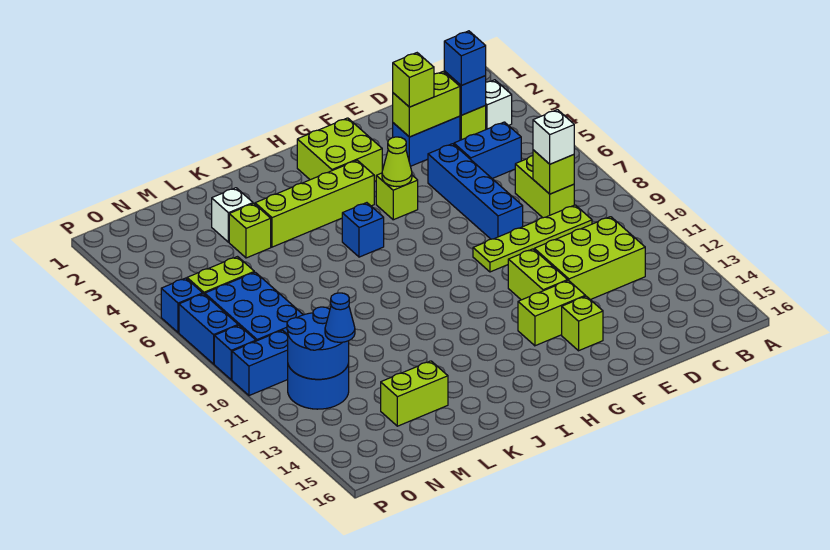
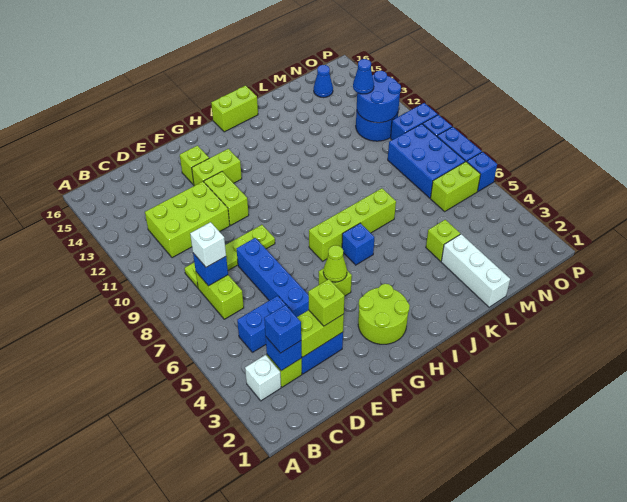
lime 1x1 brick [533,150,574,194] -> blue 1x1 brick [193,253,228,286]
lime 2x2 brick [297,118,382,181] -> lime 2x2 round brick [358,284,410,344]
lime 1x4 brick [255,160,375,247] -> lime 1x4 brick moved to [309,188,396,261]
white 1x1 brick [212,188,253,242] -> white 1x3 brick [441,234,510,307]
lime 1x2 brick [381,361,448,426] -> lime 1x2 brick moved to [211,86,258,132]
none -> blue 1x1 cone [314,65,333,97]

